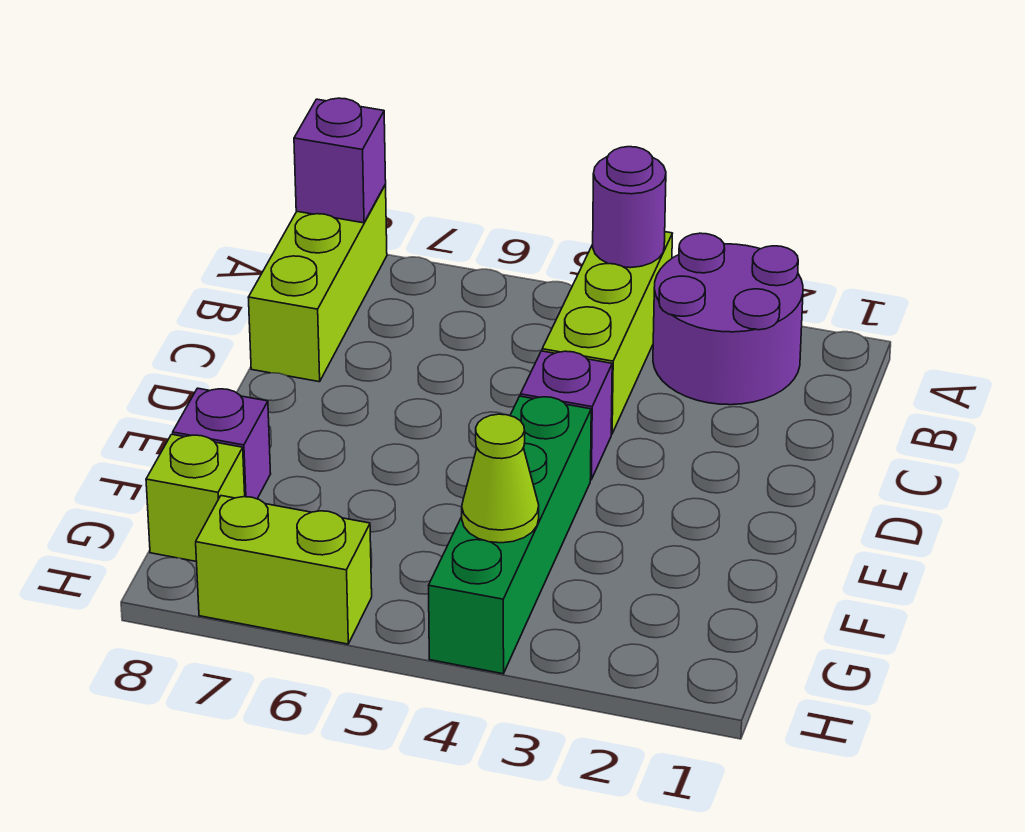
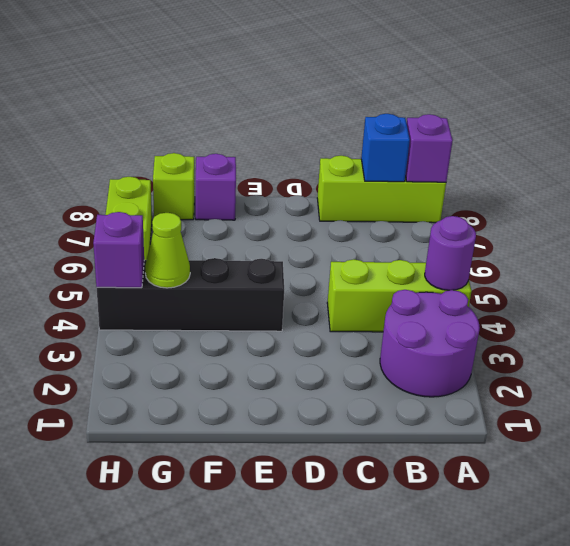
none -> blue 1x1 brick [361,114,410,182]
purple 1x1 brick [521,351,612,480] -> purple 1x1 brick moved to [93,212,144,288]
green 1x4 brick [429,396,591,674] -> black 1x4 brick [97,258,284,331]

